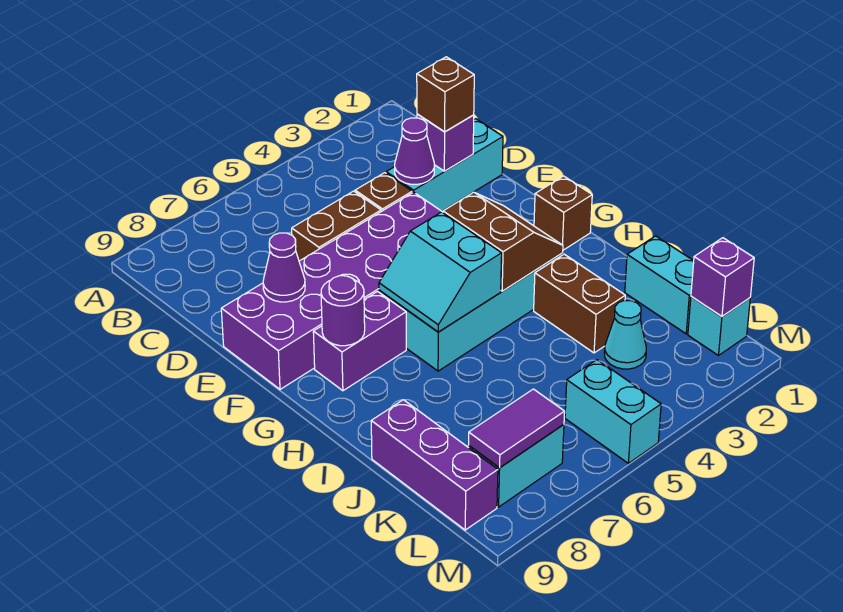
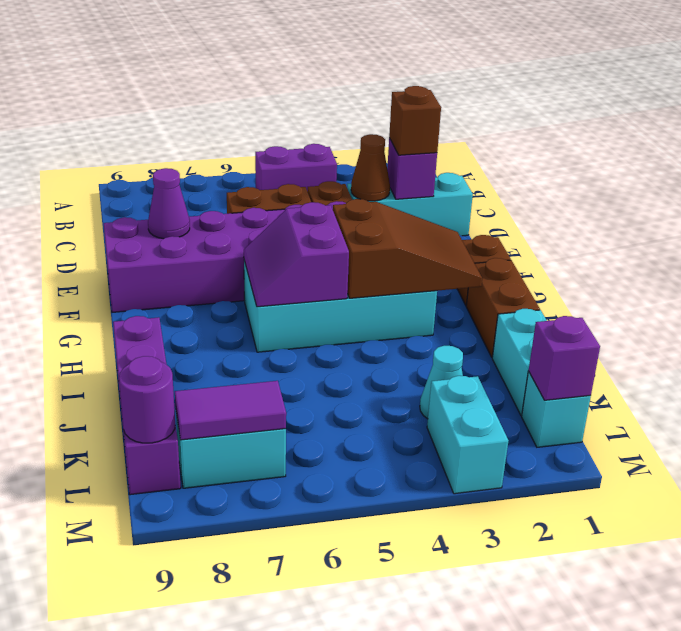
purple 1x1 cone [395,118,434,184] -> brown 1x1 cone [351,134,390,201]
brown 2x2 slope [443,192,563,291] -> brown 2x3 slope [333,199,482,298]
cyan 2x2 slope [379,212,502,332] -> purple 2x2 slope [244,202,349,307]
purple 1x2 brick [313,292,406,391] -> purple 1x2 brick moved to [255,144,337,191]
purple 1x1 round brick [321,276,365,346] -> purple 1x1 round brick moved to [119,356,175,443]
brown 1x2 brick [534,254,625,353] -> brown 1x2 brick moved to [466,258,540,357]
purple 1x3 brick [371,400,498,530] -> purple 1x4 brick [113,316,181,495]
cyan 1x2 brick [565,360,661,463] -> cyan 1x2 brick moved to [427,376,508,494]

